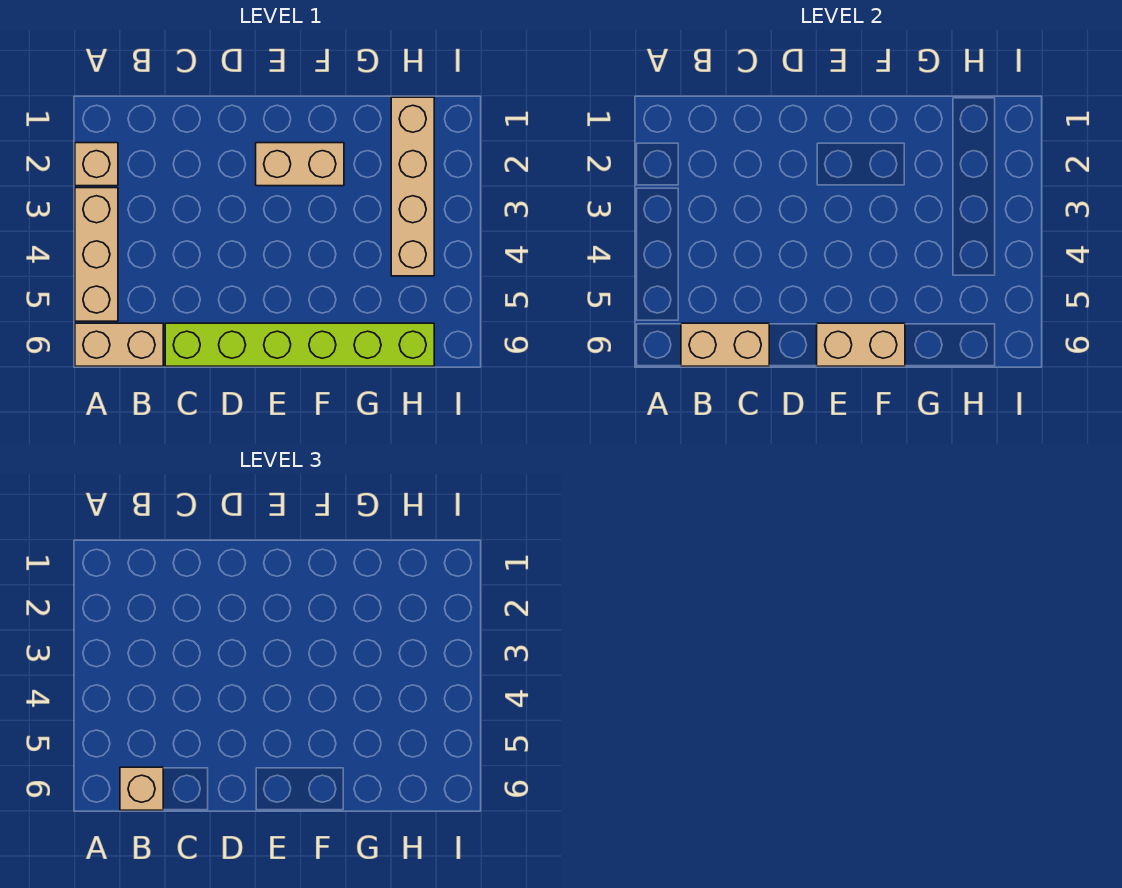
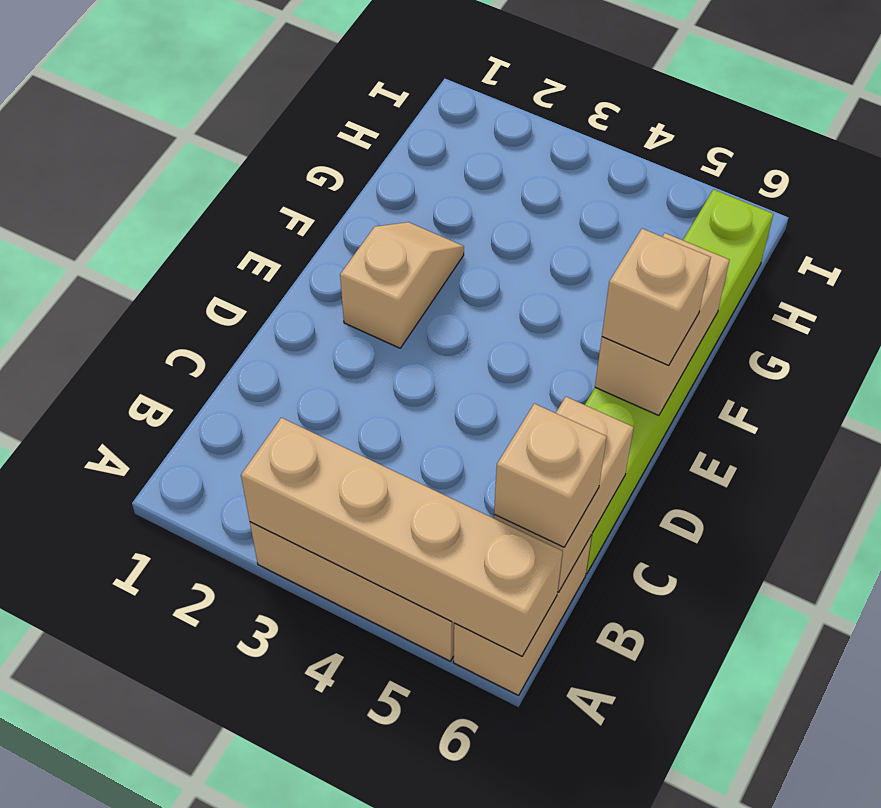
tan 1x1 brick [75,143,118,186] -> tan 1x1 brick moved to [602,229,711,365]
tan 1x2 brick [256,143,344,186] -> tan 1x2 slope [340,222,464,348]
tan 1x4 brick [391,97,434,276] -> tan 1x4 brick moved to [241,418,562,656]

